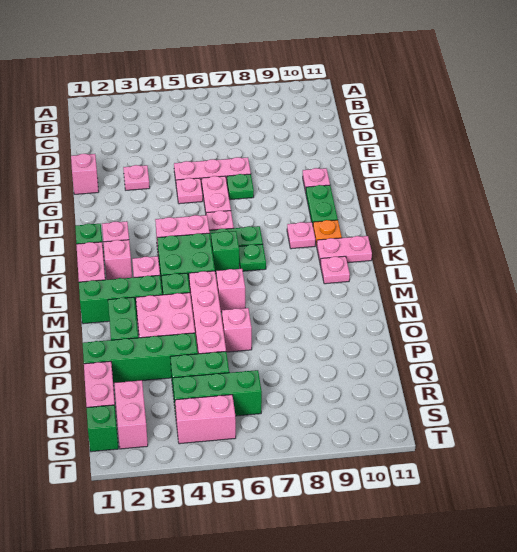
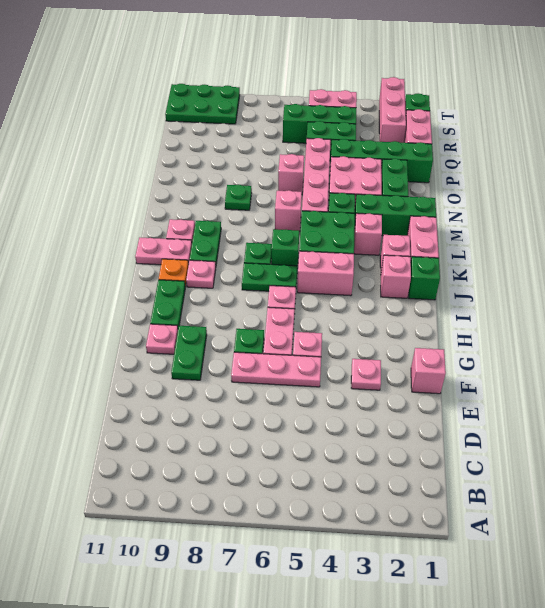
none -> green 1x2 plate [171,326,207,380]
none -> green 1x2 plate [190,221,221,264]
none -> green 1x1 plate [225,185,252,210]
pink 1x2 brick [114,380,148,449] -> pink 1x3 brick [379,77,406,143]
none -> green 2x3 plate [165,84,240,124]

